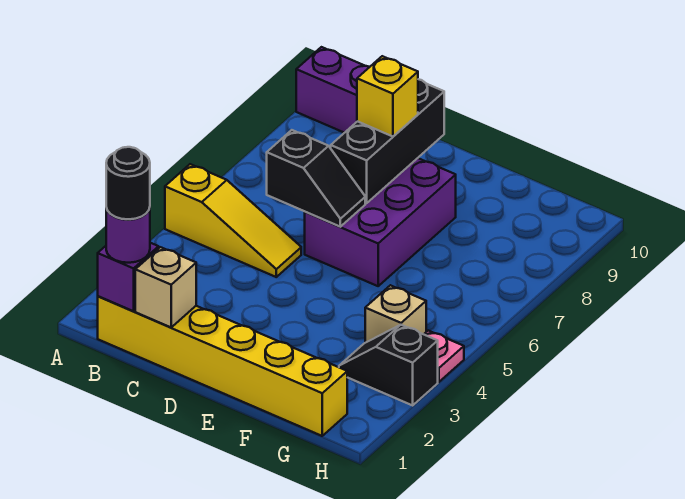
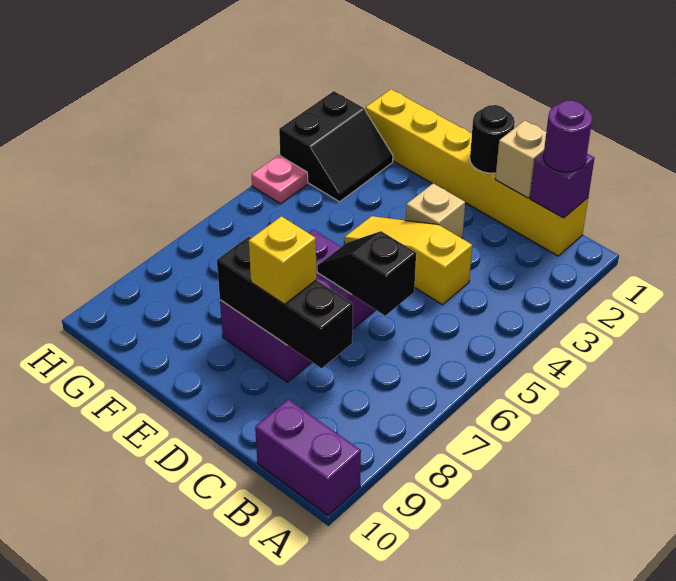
yellow 1x3 slope [165,164,301,277] -> yellow 1x3 slope moved to [344,216,472,305]
black 1x1 round brick [106,147,150,219] -> black 1x1 round brick moved to [470,105,515,173]
black 1x3 brick [331,79,444,203] -> black 1x3 brick turned to [217,237,353,368]
black 1x2 slope [339,325,438,405] -> black 2x2 slope [279,91,393,202]
tan 1x1 brick [365,285,426,343] -> tan 1x1 brick moved to [406,183,465,238]

